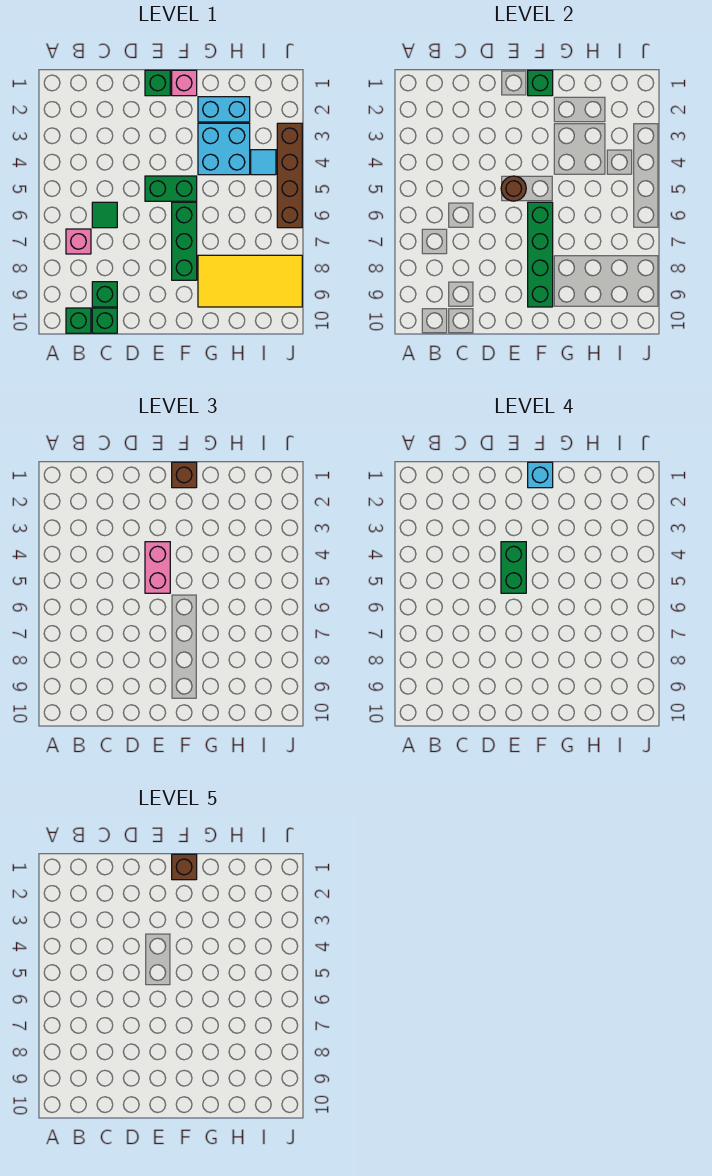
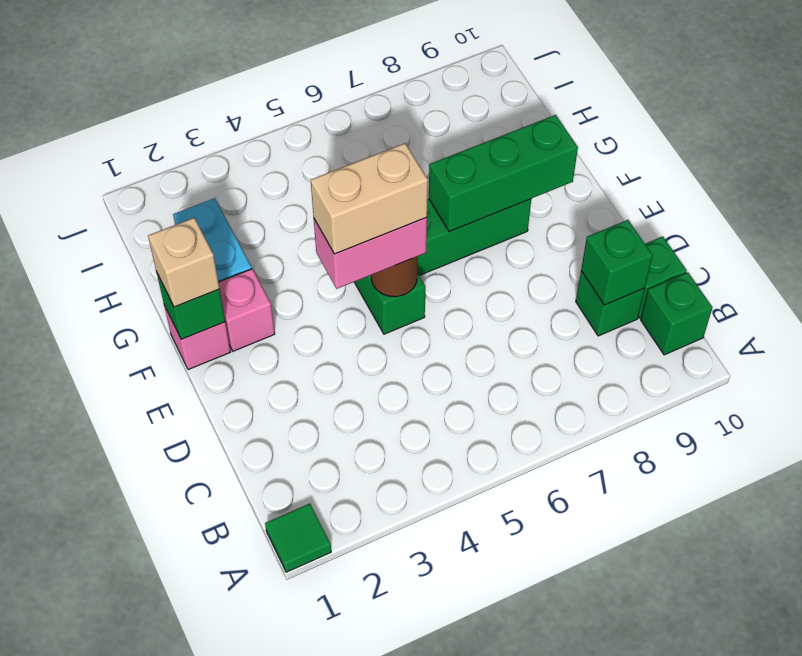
pink 1x1 brick [66,229,91,254] -> pink 1x1 brick moved to [218,269,275,351]
green 1x1 tile [92,202,117,228] -> green 1x1 tile moved to [265,504,331,572]
green 1x1 brick [145,70,170,96] -> green 1x1 brick moved to [581,220,652,305]
green 1x2 brick [501,542,526,593] -> tan 1x2 brick [311,143,428,254]
brown 1x1 brick [172,462,197,488] -> tan 1x1 brick [148,218,219,307]
cyan 1x1 brick [528,462,553,488] -> none
brown 1x1 brick [172,854,197,880] -> none
green 1x4 brick [528,202,553,307] -> green 1x3 brick [429,115,578,232]
cyan 2x2 brick [198,123,250,175] -> none
yellow 2x4 tile [198,255,302,307] -> none
cyan 1x1 tile [251,150,276,175] -> none
brown 1x4 brick [277,123,302,228] -> none

